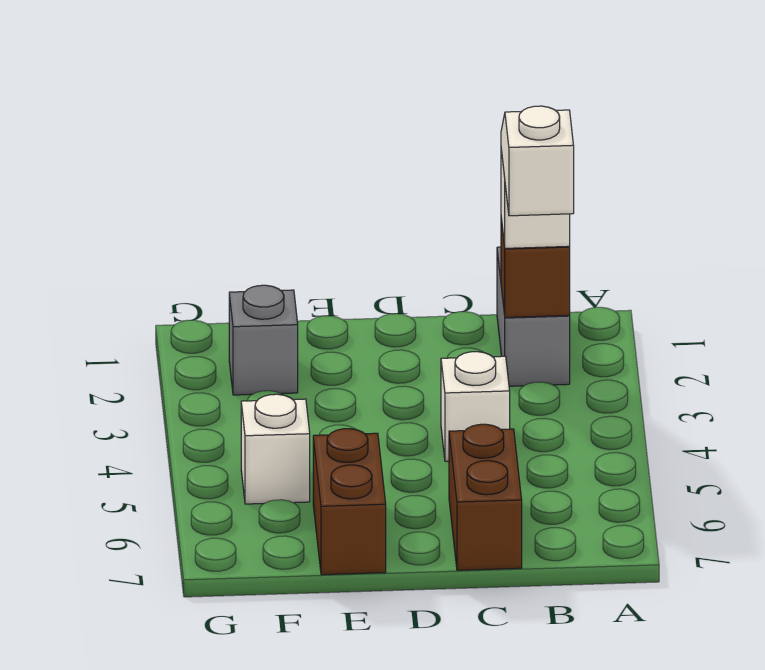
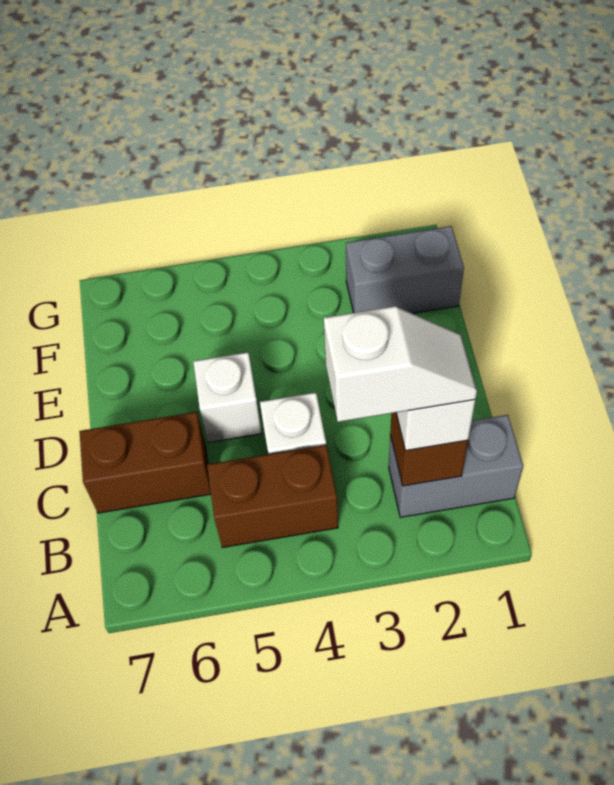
brown 1x2 brick [313,429,386,575] -> brown 1x2 brick moved to [207,445,338,547]
grey 1x1 brick [229,285,298,395] -> grey 1x2 brick [346,226,464,314]
white 1x1 brick [241,394,310,504] -> white 1x1 brick moved to [193,352,262,443]

